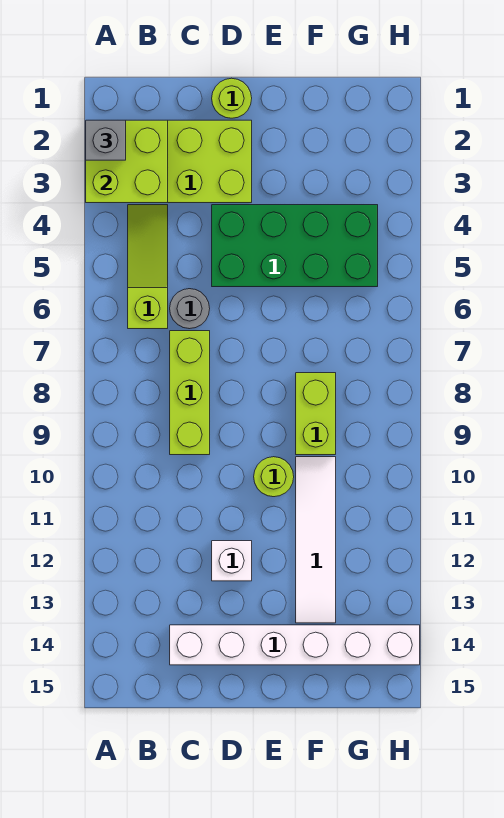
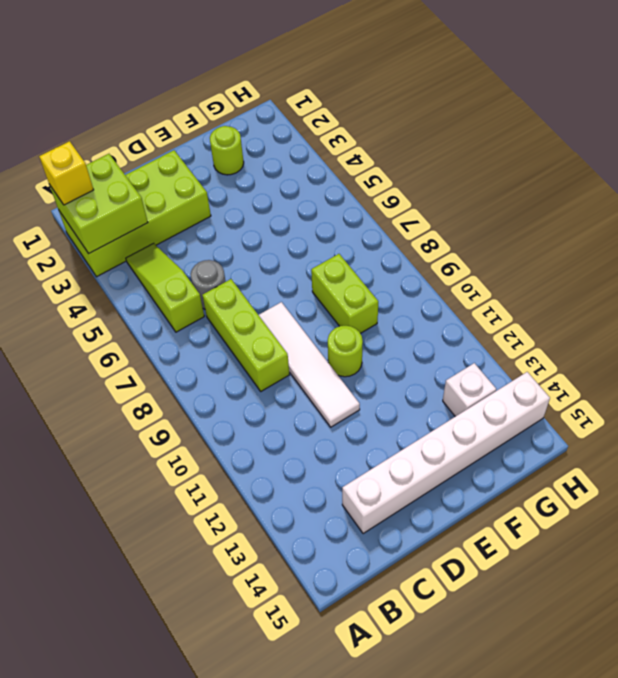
grey 1x1 brick [86,120,126,160] -> yellow 1x1 brick [39,141,94,205]
lime 1x1 round brick [212,78,252,118] -> lime 1x1 round brick moved to [210,126,244,175]
green 2x4 brick [212,205,378,287] -> none
white 1x1 brick [212,541,252,581] -> white 1x1 brick moved to [443,363,496,417]
white 1x4 tile [296,457,336,623] -> white 1x4 tile moved to [259,302,360,427]

